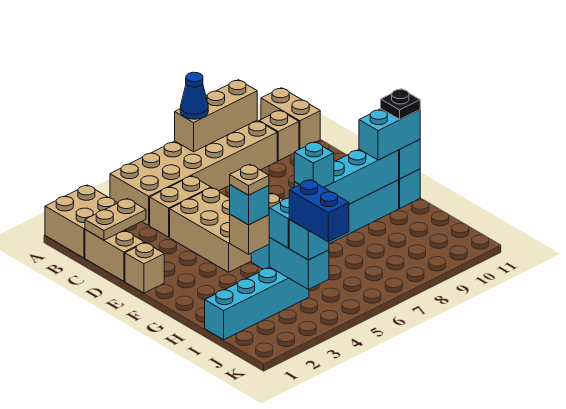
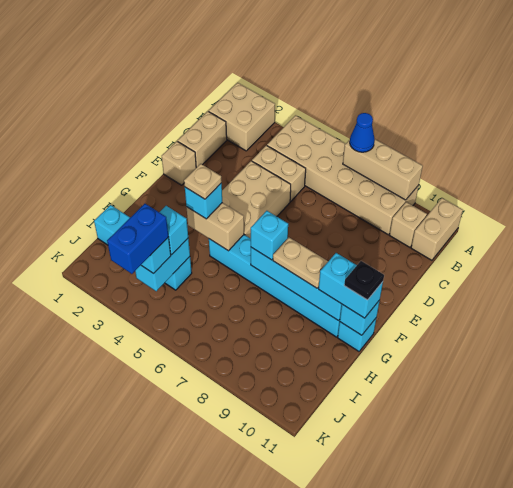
tan 1x2 plate [85,199,146,240] -> tan 1x2 plate moved to [273,238,328,288]

